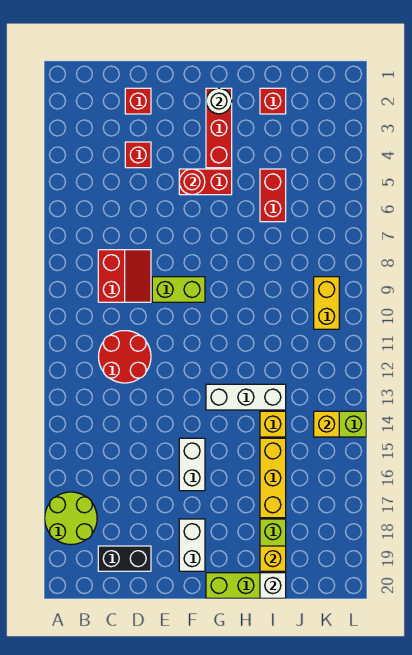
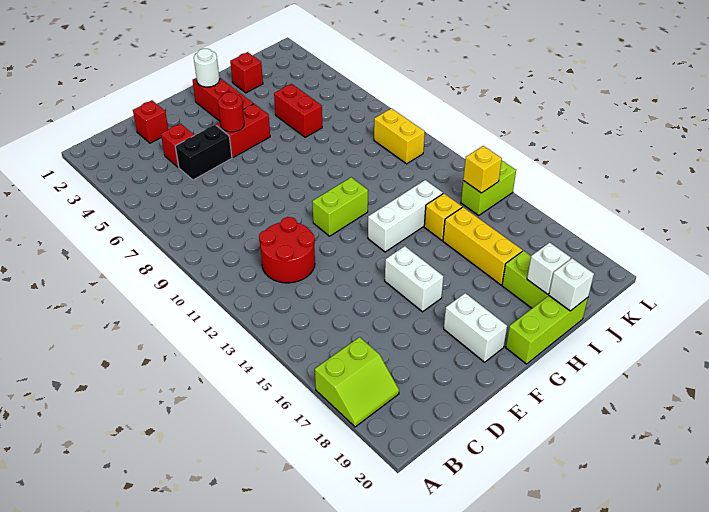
lime 2x2 round brick [45,492,97,545] -> lime 2x2 slope [315,337,399,427]
red 2x2 slope [98,250,151,302] -> none
black 1x2 brick [98,546,151,571] -> black 1x2 brick moved to [175,125,232,180]
lime 1x2 brick [152,277,205,302] -> lime 1x2 brick moved to [312,177,368,236]
yellow 1x1 brick [260,546,286,571] -> white 1x1 brick [527,243,571,294]

